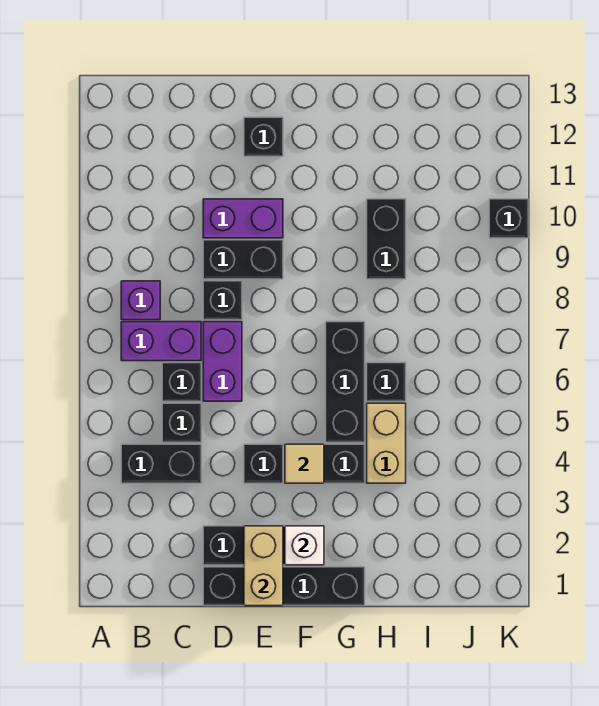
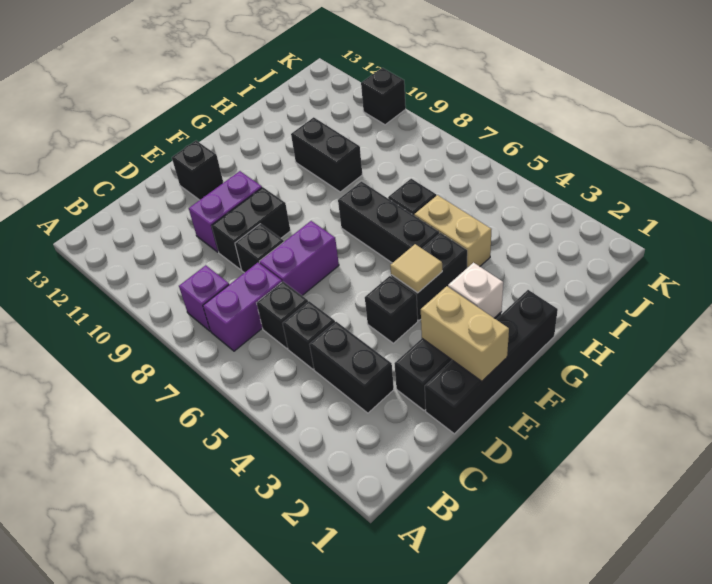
black 1x2 brick [121,444,201,483] -> black 1x2 brick turned to [309,322,394,413]
purple 1x2 brick [203,322,242,401] -> purple 1x2 brick turned to [259,221,339,295]

